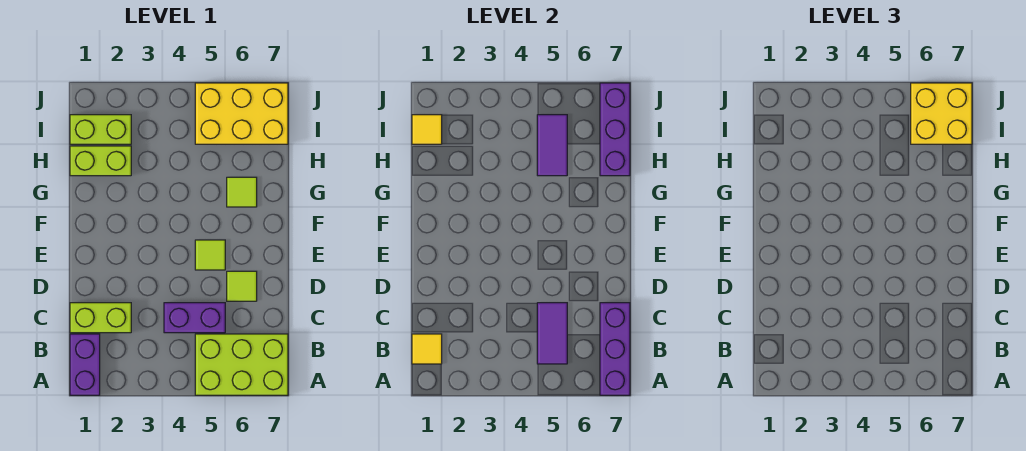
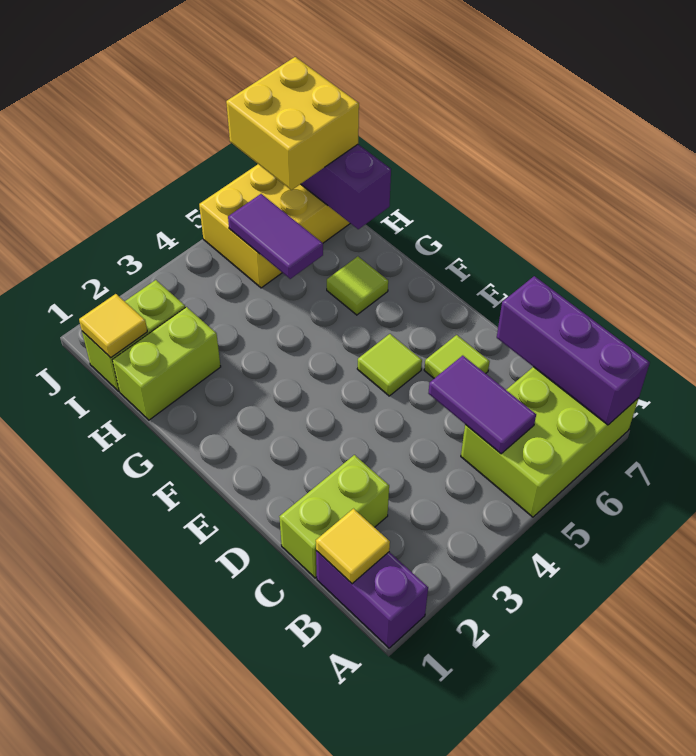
purple 1x2 brick [164,303,225,333] -> none

